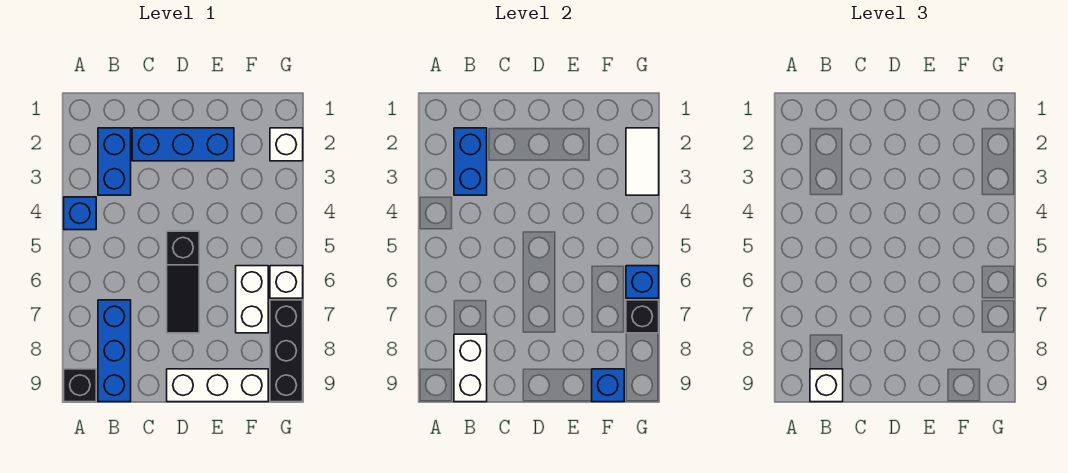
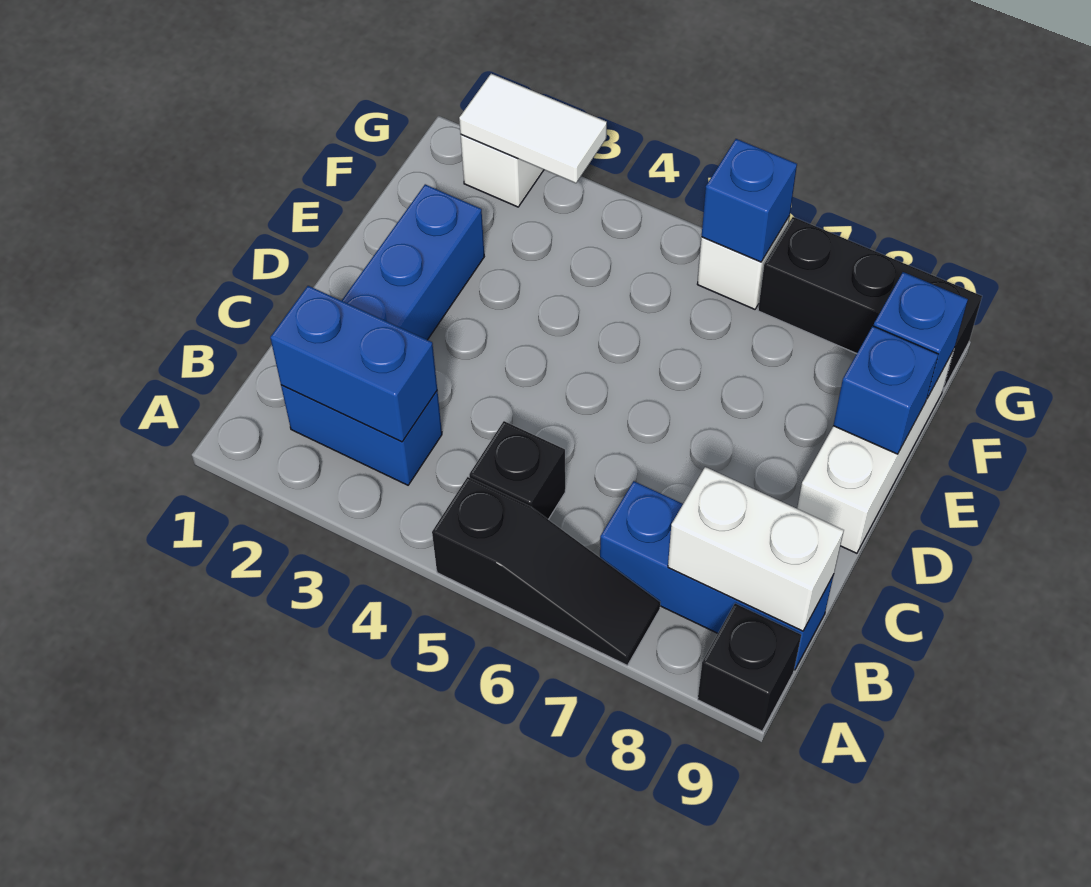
blue 1x1 brick [64,197,96,230] -> blue 1x1 brick moved to [833,326,938,454]
white 1x1 brick [810,369,843,402] -> none
black 1x3 slope [167,231,199,333] -> black 1x3 slope moved to [432,477,660,665]
white 1x2 brick [236,266,268,333] -> none
black 1x1 brick [626,300,659,333] -> black 1x1 brick moved to [469,421,565,519]

